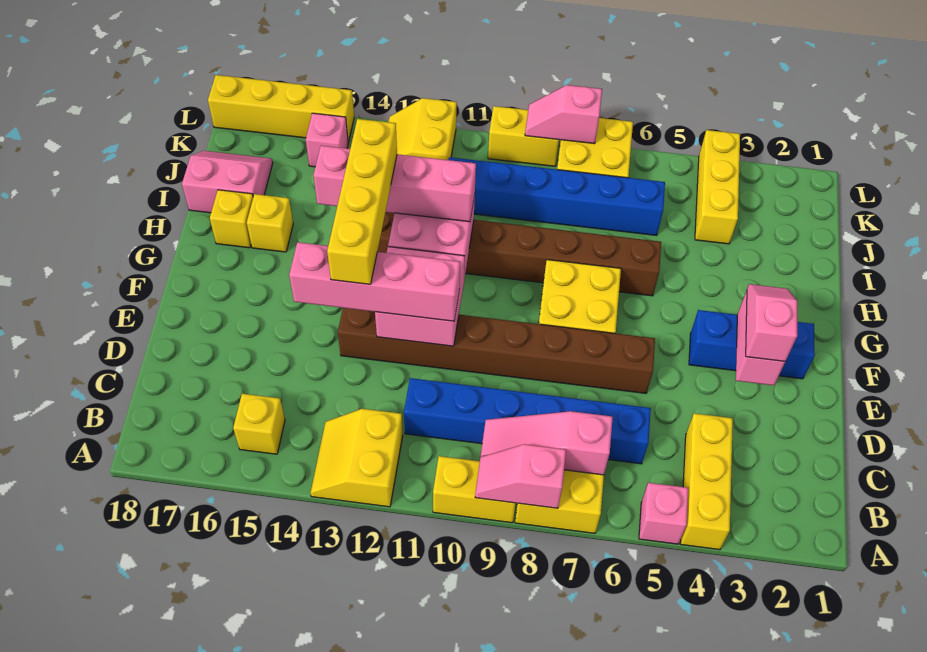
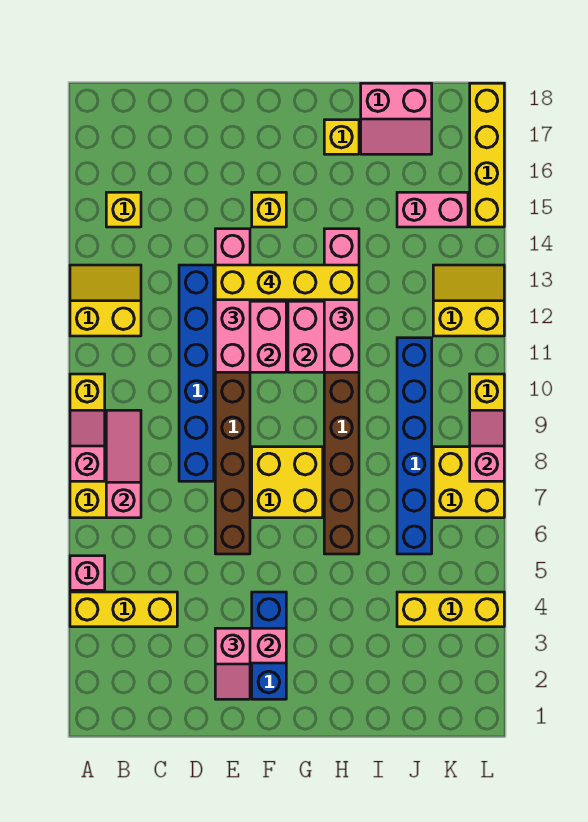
blue 1x6 brick [404,378,651,464] -> blue 1x6 brick moved to [179,265,214,481]
pink 1x2 slope [746,284,797,361] -> pink 1x2 slope turned to [215,628,250,699]
yellow 1x1 brick [247,194,293,252] -> yellow 1x1 brick moved to [252,192,286,227]
pink 2x2 slope [182,151,273,213] -> pink 2x2 slope turned to [361,83,432,154]
pink 1x1 brick [306,113,348,167] -> pink 1x2 brick [397,192,468,227]

